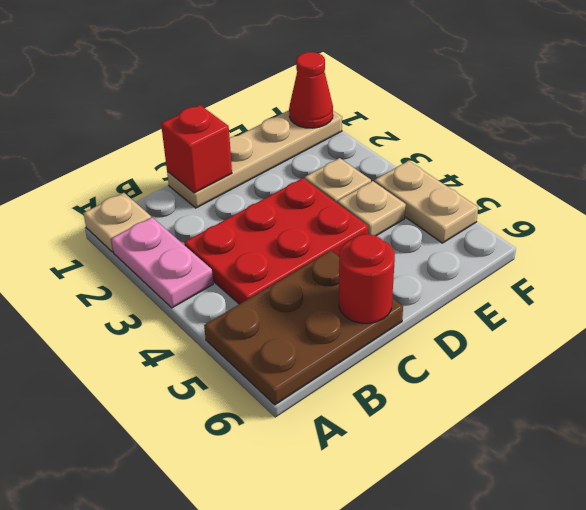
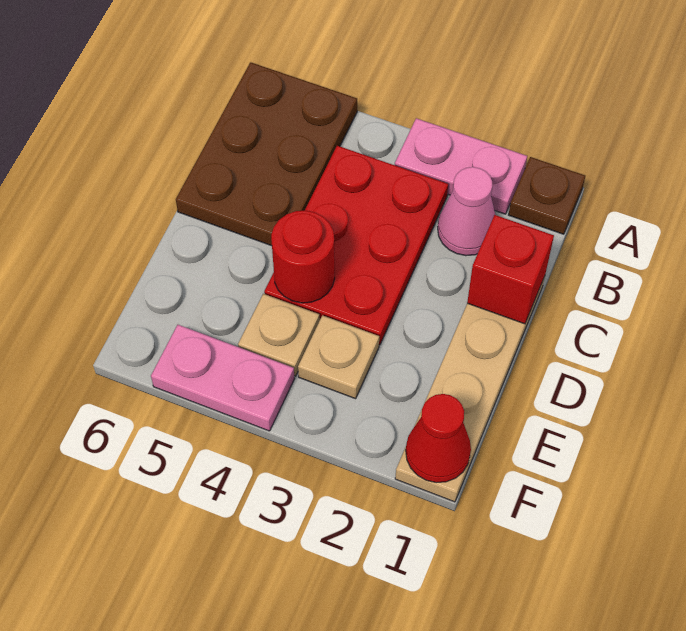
tan 1x1 plate [83,193,151,252] -> brown 1x1 plate [509,157,585,234]
none -> pink 1x1 cone [438,167,495,256]
red 1x1 round brick [339,234,395,323] -> red 1x1 round brick moved to [271,211,335,303]
tan 1x2 plate [374,161,478,243] -> pink 1x2 plate [151,325,295,431]

